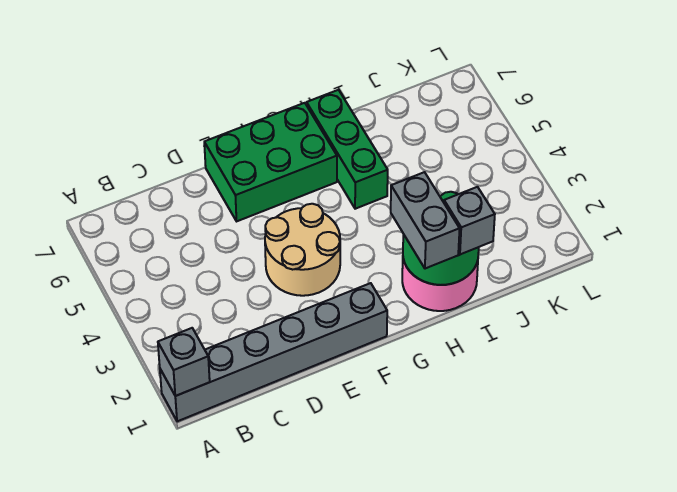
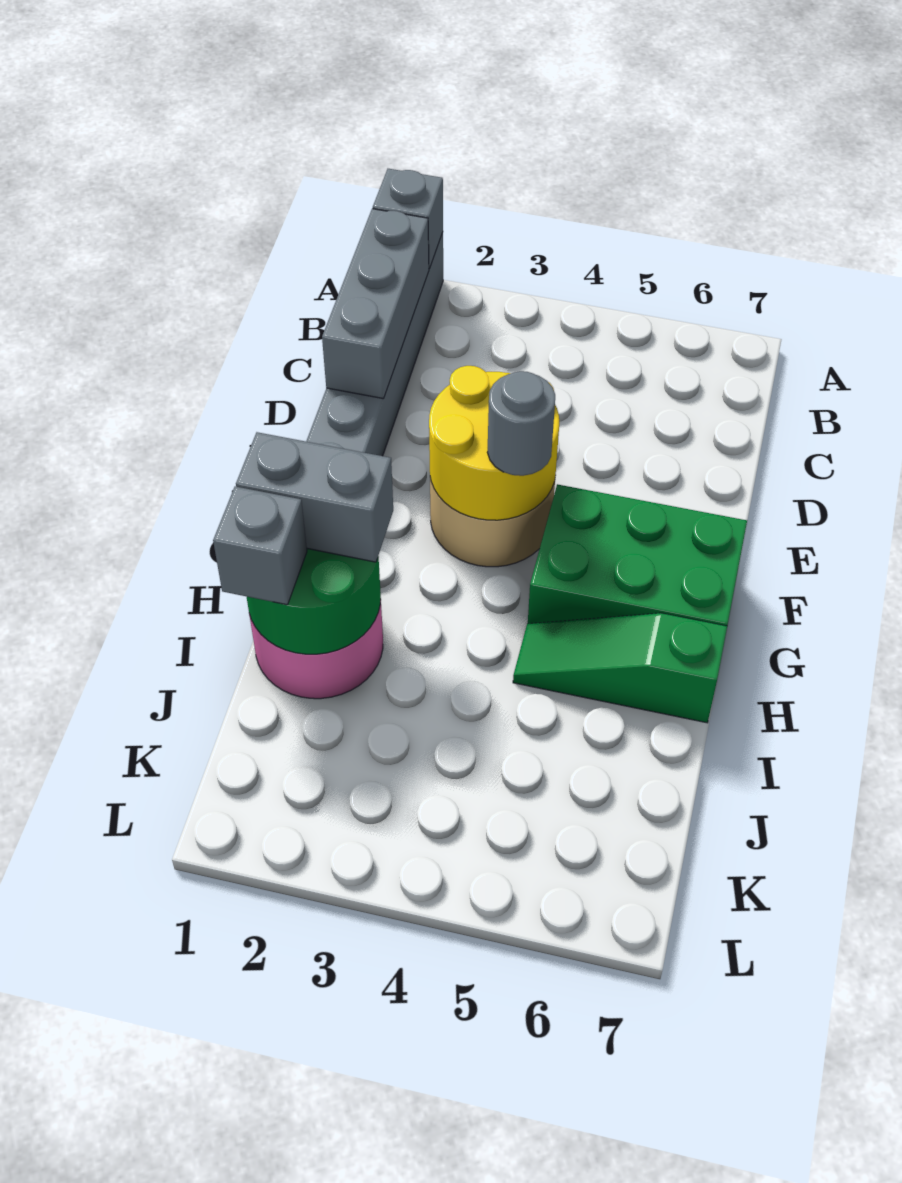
none -> grey 1x3 brick [322,209,429,399]
none -> yellow 2x2 round brick [429,366,559,520]
green 2x3 brick [204,103,337,221] -> green 2x3 brick turned to [528,484,747,626]
none -> grey 1x1 round brick [487,371,555,476]
green 1x3 brick [307,90,388,209] -> green 1x3 slope [513,613,727,723]

